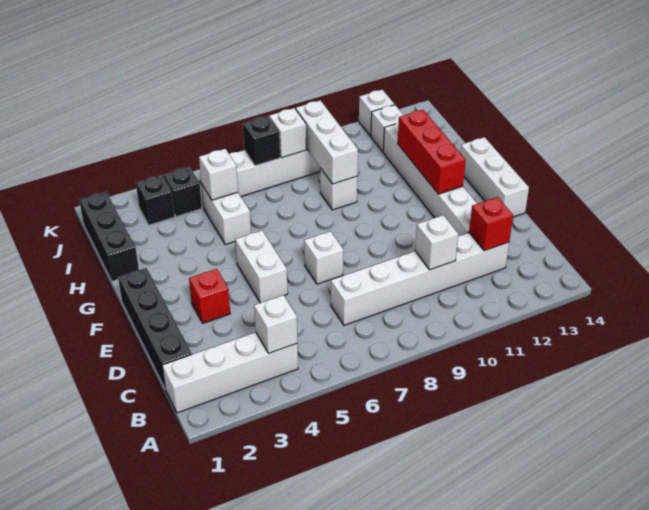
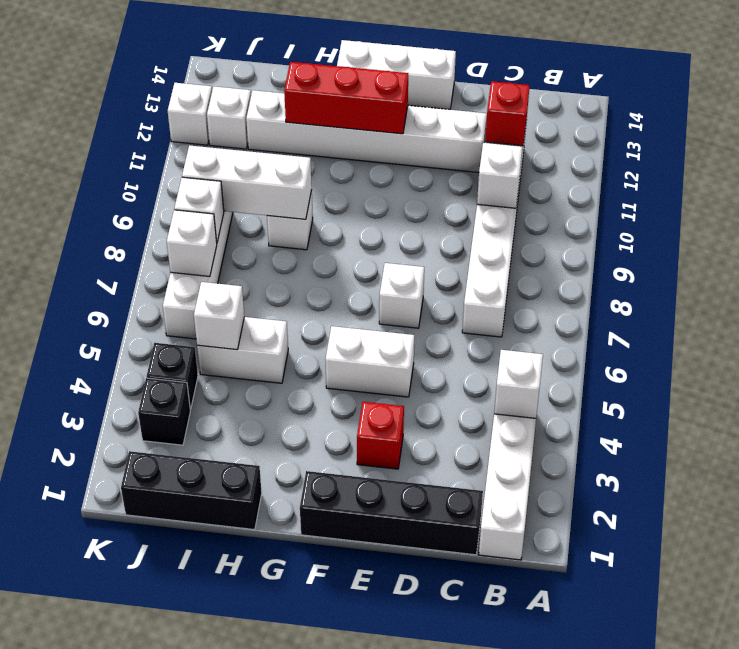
black 1x1 brick [243,116,280,166] -> white 1x1 brick [167,210,217,276]

